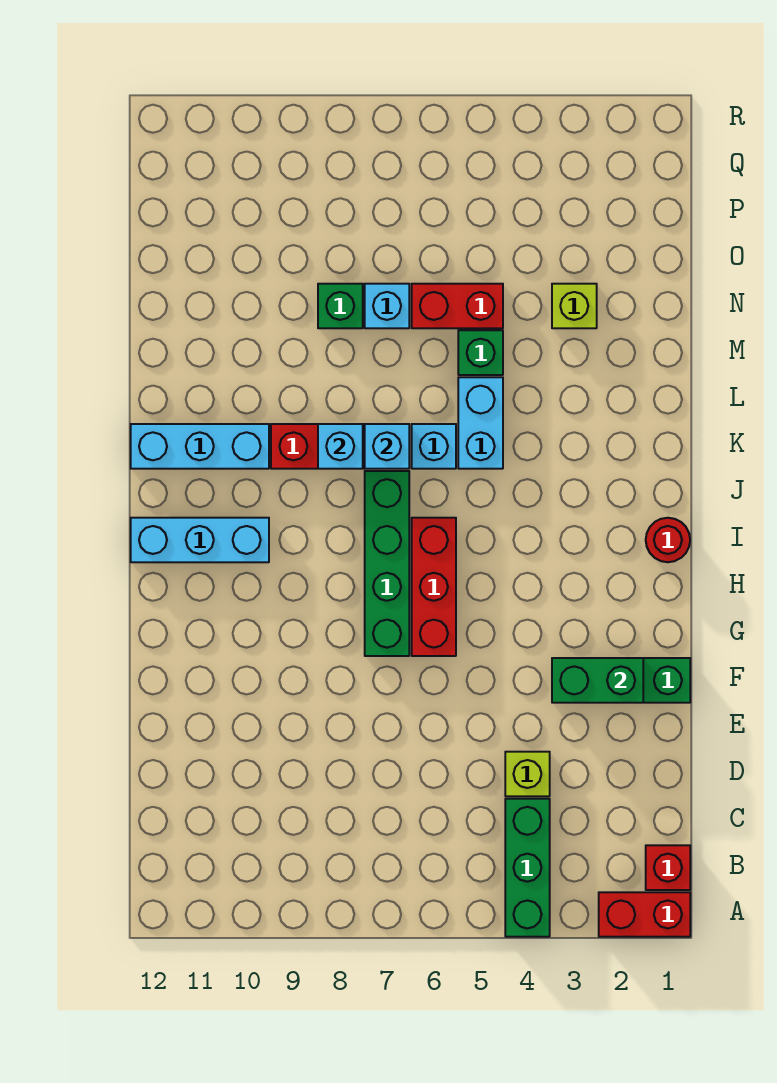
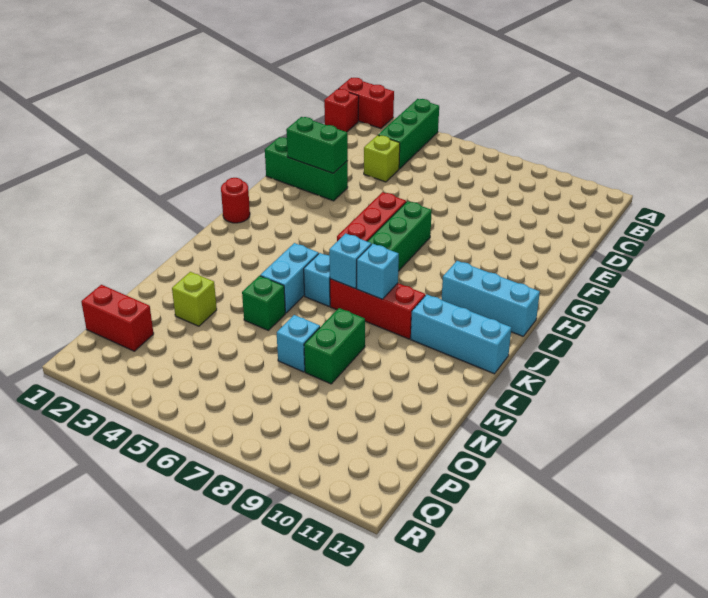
red 1x2 brick [412,284,503,328] -> red 1x2 brick moved to [81,285,154,351]
green 1x1 brick [318,284,363,328] -> green 1x2 brick [304,308,365,384]

